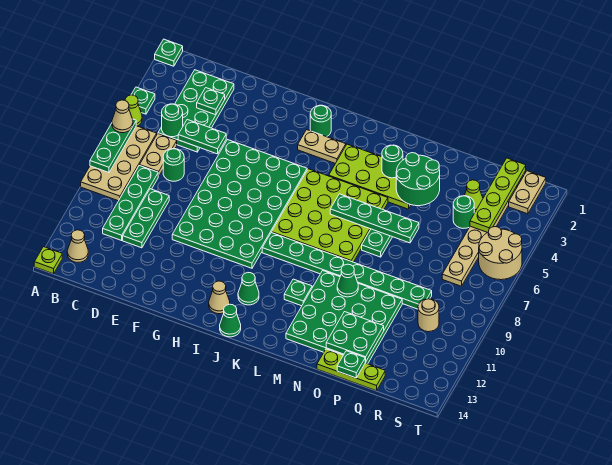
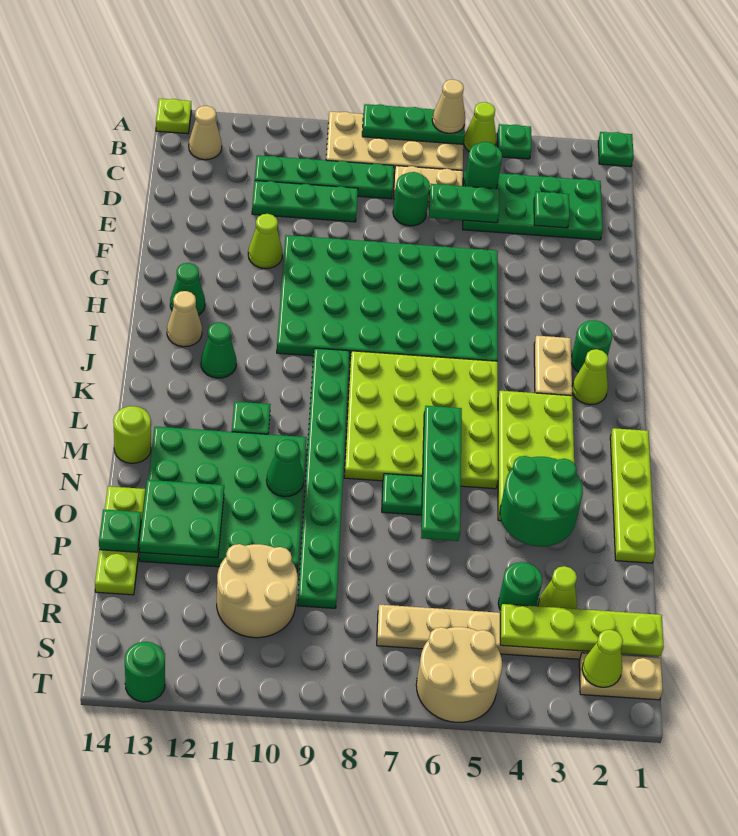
green 1x2 plate [178,120,226,154] -> green 1x2 plate turned to [429,184,499,223]
none -> lime 1x1 cone [248,214,283,268]
none -> lime 1x1 cone [572,349,608,405]
green 1x1 cone [220,304,241,337] -> green 1x1 cone moved to [170,263,205,315]
none -> lime 1x4 plate [610,428,655,563]
green 1x1 round brick [382,145,403,178] -> green 1x1 round brick moved to [125,642,165,702]
none -> lime 1x1 round brick [113,406,151,463]
tan 1x1 round brick [418,299,439,332] -> tan 2x2 round brick [217,544,298,638]
none -> lime 1x1 cone [582,630,623,687]

